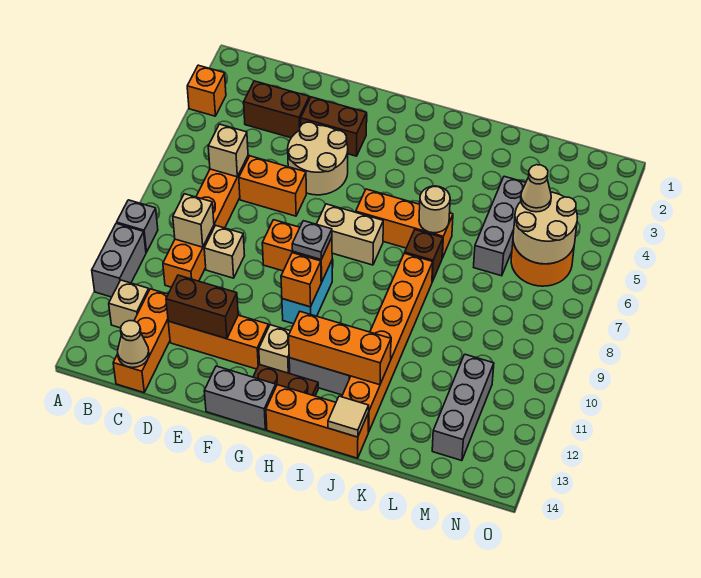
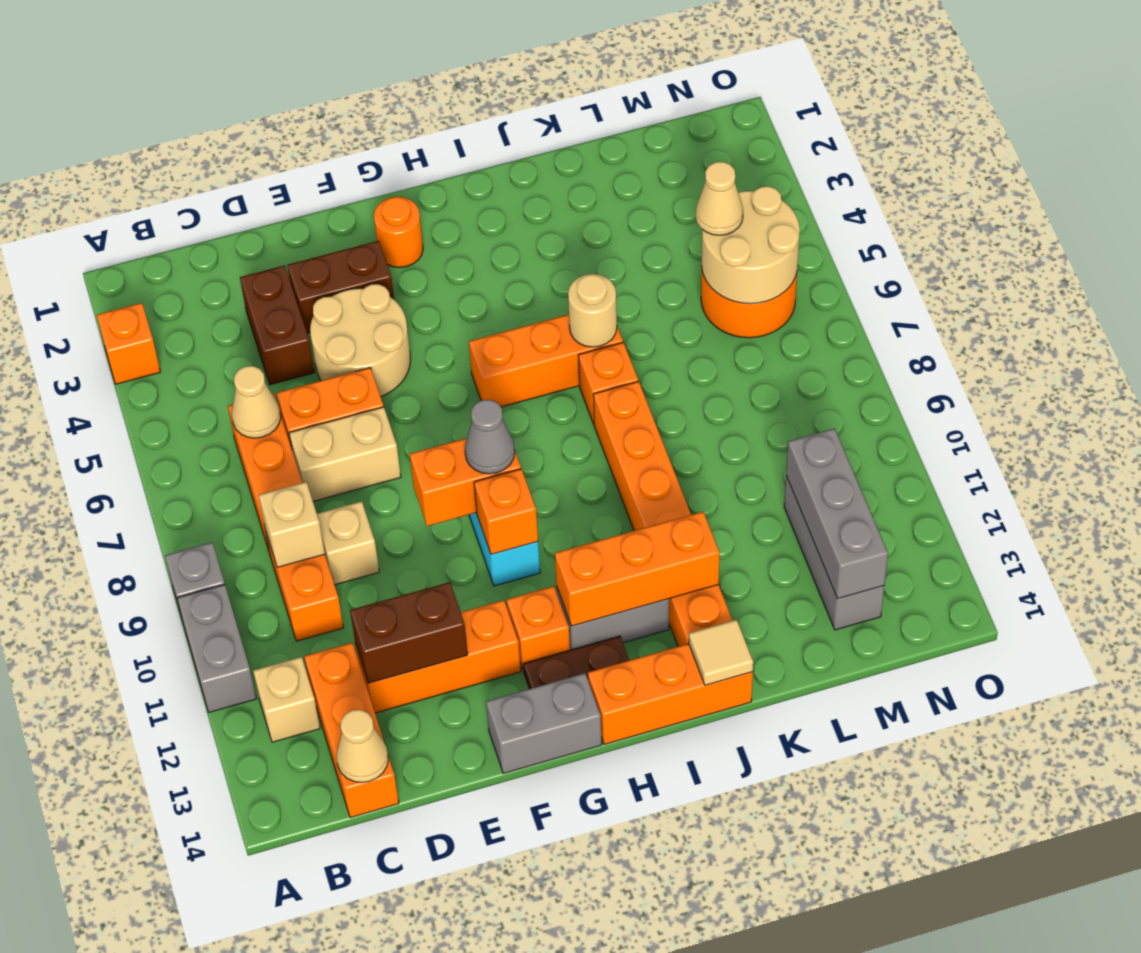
brown 1x2 brick [244,81,309,138] -> brown 1x2 brick turned to [240,265,314,385]
tan 1x1 brick [208,124,248,177] -> tan 1x1 cone [232,366,281,438]
none -> orange 1x1 round brick [374,197,423,268]
tan 1x2 brick [317,204,383,265] -> tan 1x2 brick moved to [289,407,401,501]
grey 1x1 plate [292,221,332,259] -> grey 1x1 cone [465,400,515,474]
tan 1x1 brick [259,325,290,373] -> orange 1x1 brick [507,586,570,671]
brown 1x1 brick [405,230,443,282] -> orange 1x1 brick [578,342,638,424]
grey 1x3 brick [474,176,526,276] -> grey 1x3 brick moved to [786,428,888,599]

